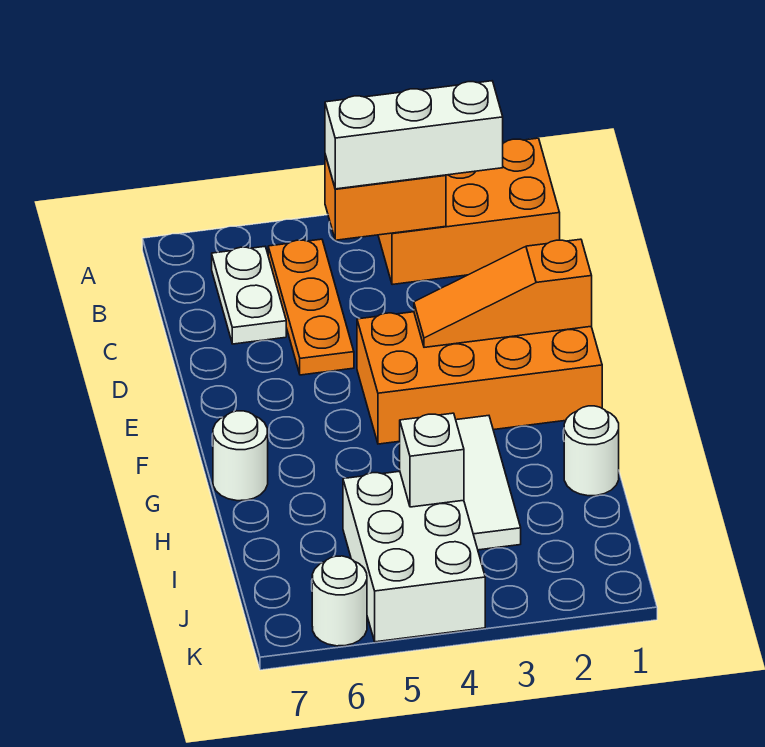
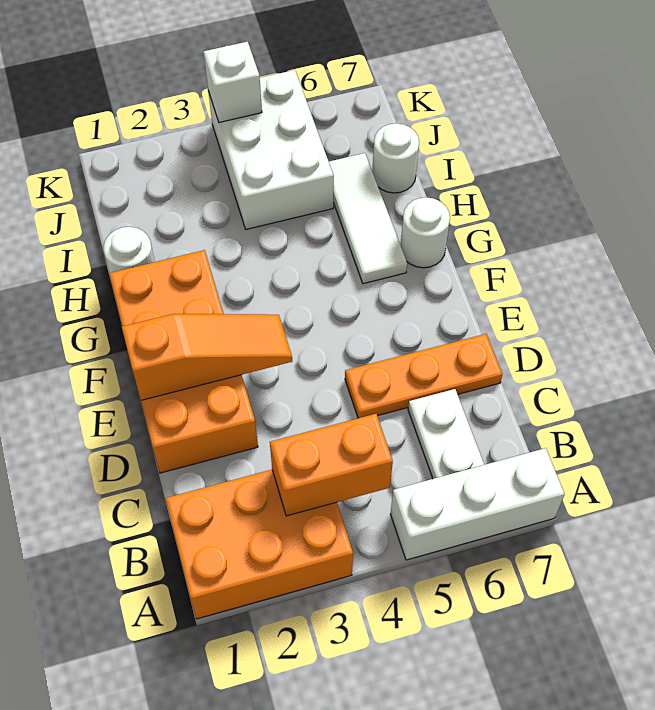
white 1x3 brick [325,81,503,189] -> white 1x3 brick moved to [391,448,565,560]
orange 1x3 plate [268,239,354,375] -> orange 1x3 plate turned to [345,334,503,418]
orange 2x4 brick [357,312,602,444] -> orange 2x4 brick turned to [109,250,258,473]
white 1x3 tile [456,416,521,550] -> white 1x3 tile moved to [329,153,407,284]
white 1x1 brick [400,413,464,507] -> white 1x1 brick moved to [204,42,262,122]
white 1x1 round brick [312,556,367,646] -> white 1x1 round brick moved to [372,123,419,193]

